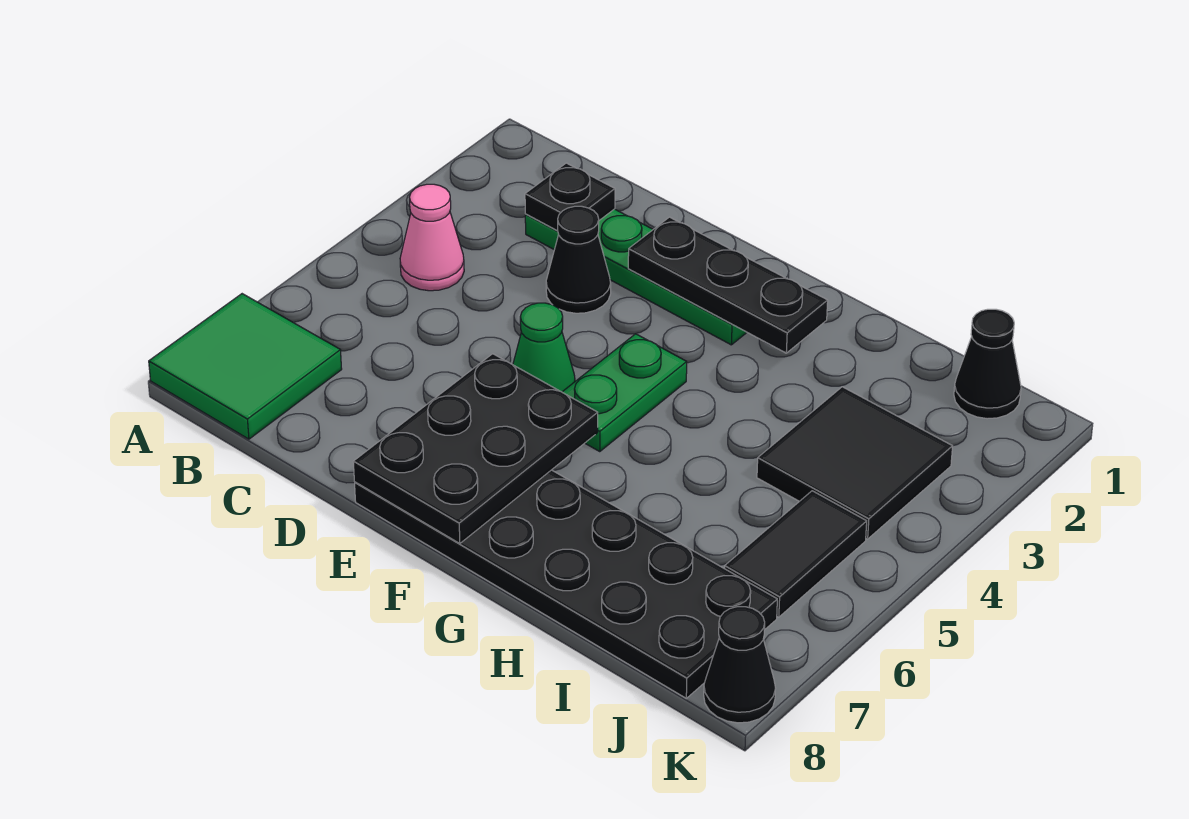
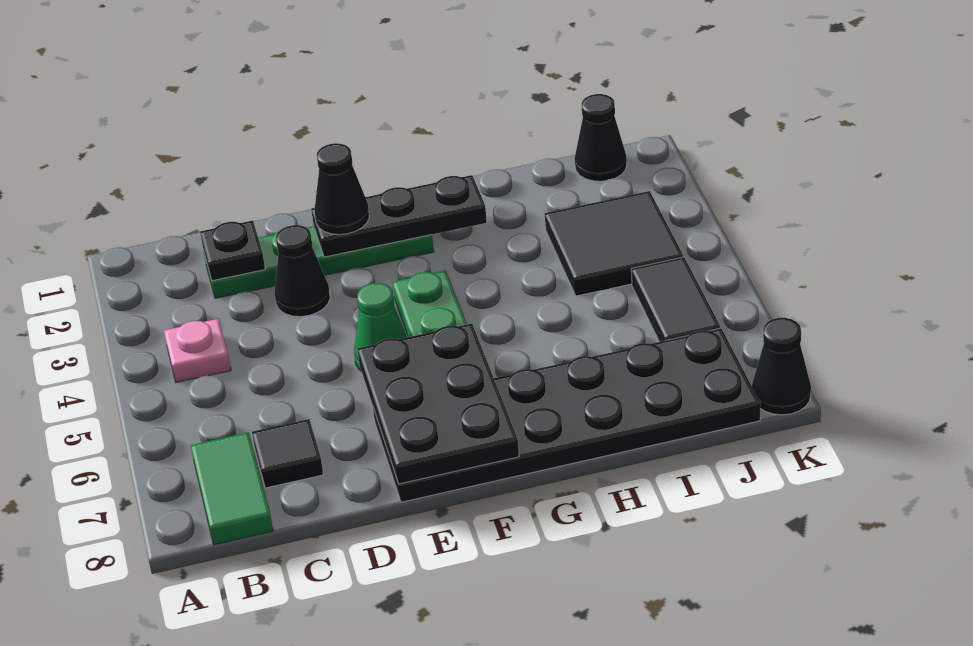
green 2x2 tile [149,294,342,439] -> green 1x2 tile [191,432,273,545]
pink 1x1 cone [400,184,464,291] -> pink 1x1 plate [164,319,231,382]
none -> black 1x1 tile [252,419,323,488]
none -> black 1x1 cone [315,143,369,235]

